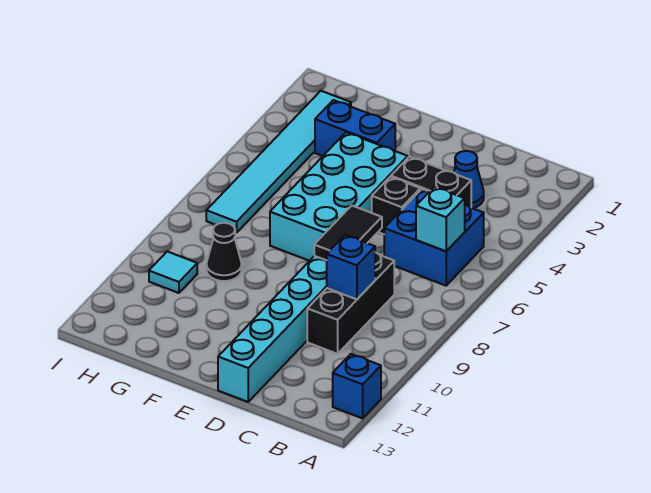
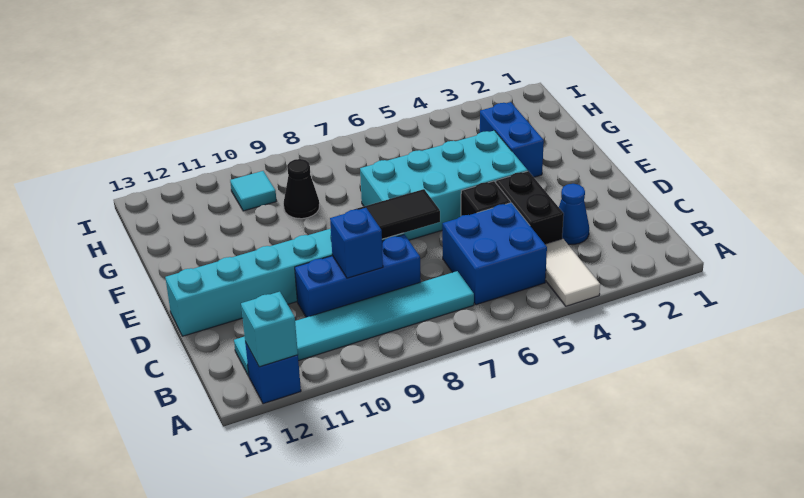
none -> white 1x2 tile [545,239,600,306]
cyan 1x1 brick [416,187,465,251] -> cyan 1x1 brick moved to [241,292,298,367]
black 1x3 brick [307,252,394,354] -> blue 1x3 brick [295,234,421,317]
cyan 1x6 tile [206,91,351,233] -> cyan 1x6 tile moved to [234,271,474,376]

